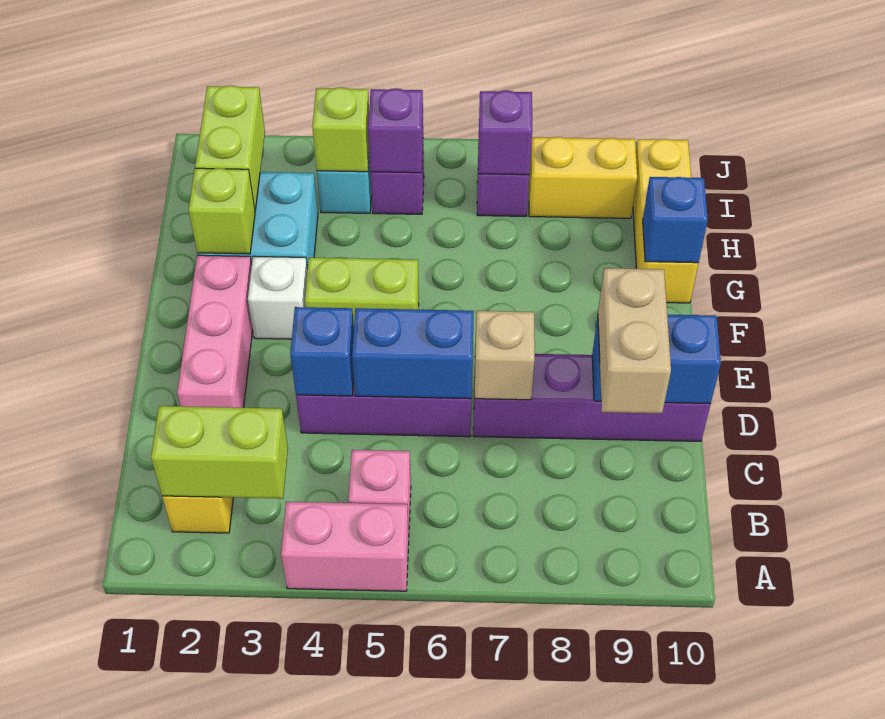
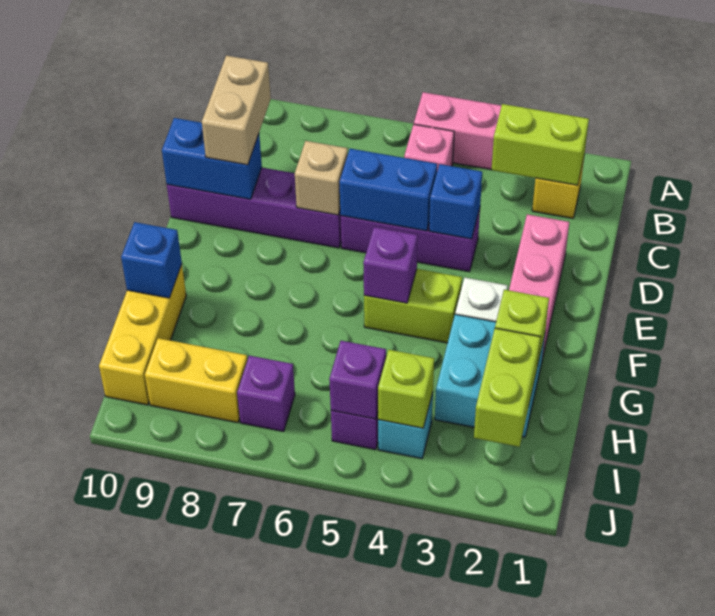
purple 1x1 brick [478,90,532,175] -> purple 1x1 brick moved to [363,227,418,303]

